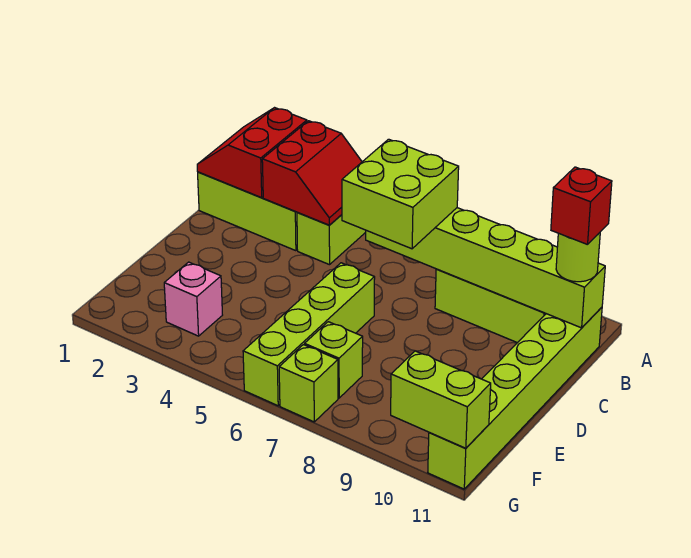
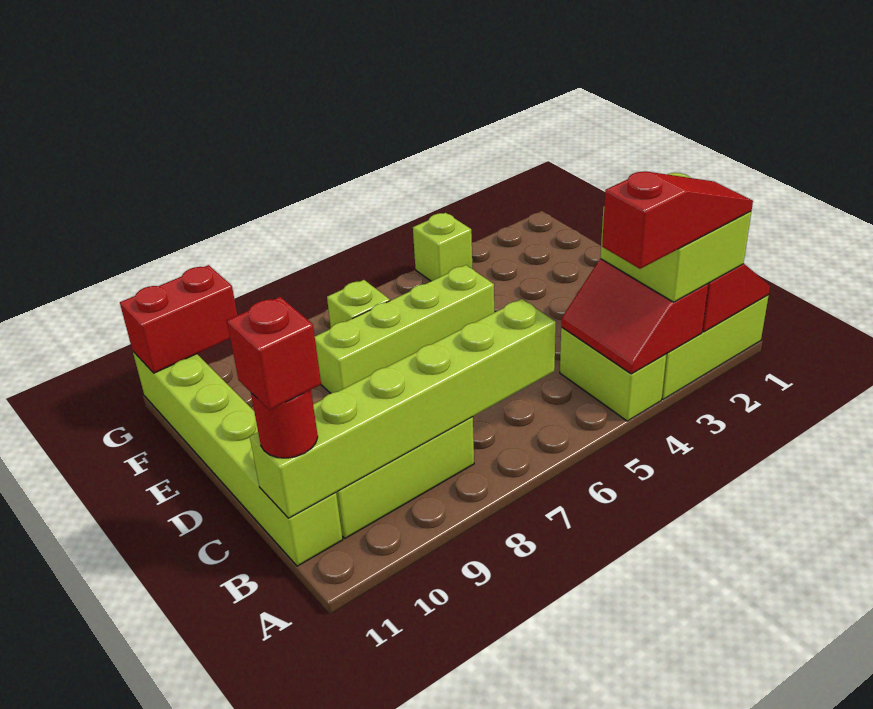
none -> red 1x3 slope [602,171,753,269]
lime 2x2 brick [342,139,459,249] -> lime 2x2 brick moved to [600,173,751,302]
lime 1x1 round brick [556,233,600,282] -> red 1x1 round brick [251,390,318,458]
lime 1x4 brick [243,263,375,406] -> lime 1x4 brick turned to [315,265,494,393]
pink 1x1 brick [164,262,222,336] -> none
lime 1x1 brick [279,345,338,422] -> lime 1x1 brick moved to [413,213,472,281]
lime 1x2 brick [391,351,491,448] -> red 1x2 brick [120,265,238,373]

